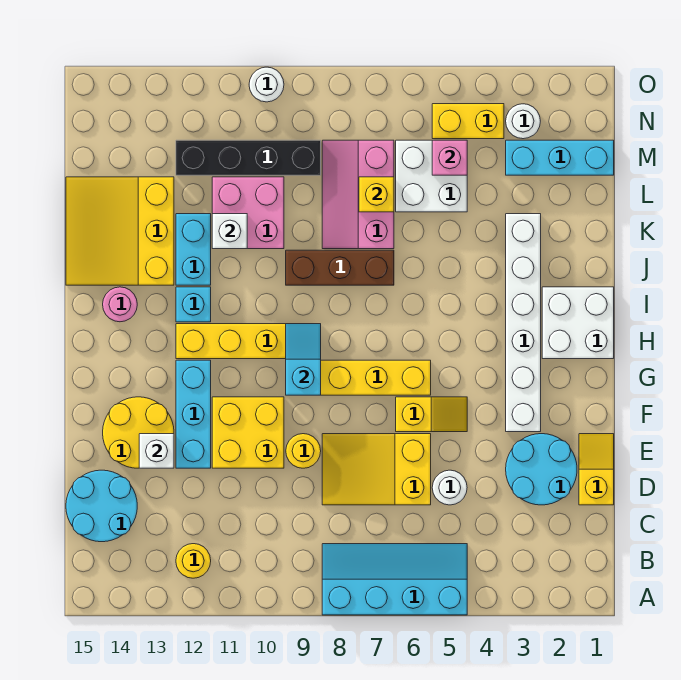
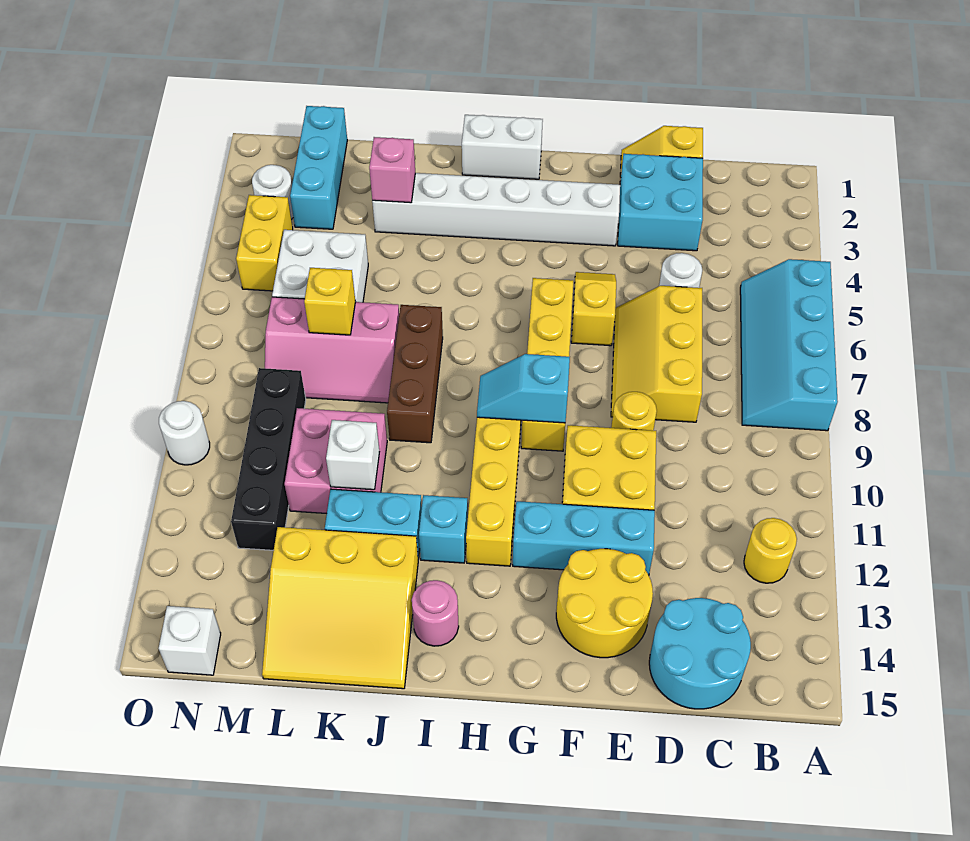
cyan 2x2 round brick [506,434,577,505] -> cyan 2x2 brick [618,154,703,251]
yellow 2x3 slope [322,434,431,505] -> yellow 2x3 slope turned to [611,286,702,422]
white 1x1 brick [139,434,174,468] -> white 1x1 brick moved to [159,606,221,675]
white 2x2 brick [542,287,614,359] -> white 1x2 brick [462,115,543,179]
pink 1x1 brick [432,140,467,175] -> pink 1x1 brick moved to [369,137,415,203]

